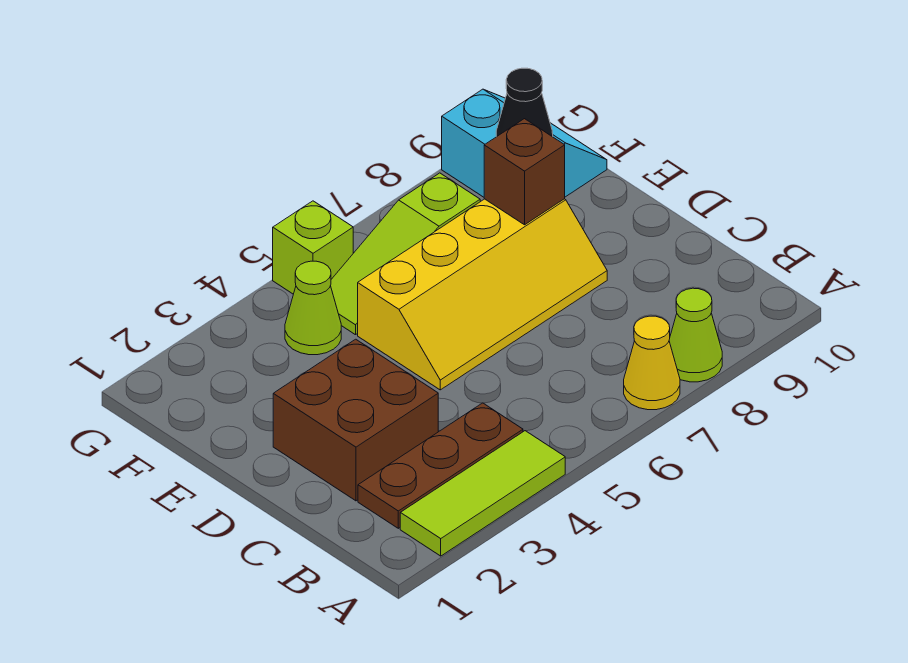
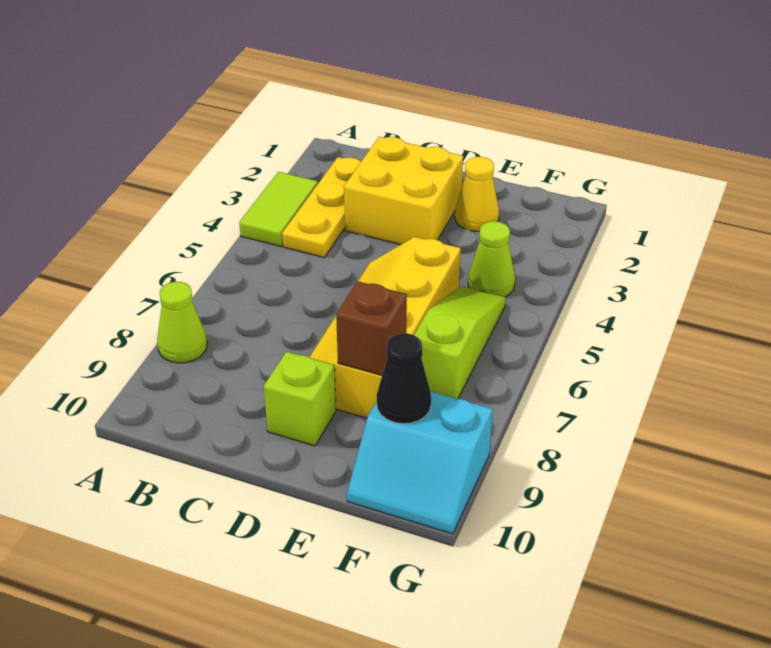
lime 1x3 tile [400,431,565,556] -> lime 1x2 tile [239,172,318,247]
yellow 1x1 cone [624,316,680,410] -> yellow 1x1 cone moved to [455,157,499,231]
brown 1x3 plate [358,403,523,528] -> yellow 1x3 plate [282,157,361,258]
brown 2x2 brick [273,339,438,501] -> yellow 2x2 brick [344,137,463,245]
lime 1x1 brick [273,201,353,294] -> lime 1x1 brick moved to [264,352,336,446]

